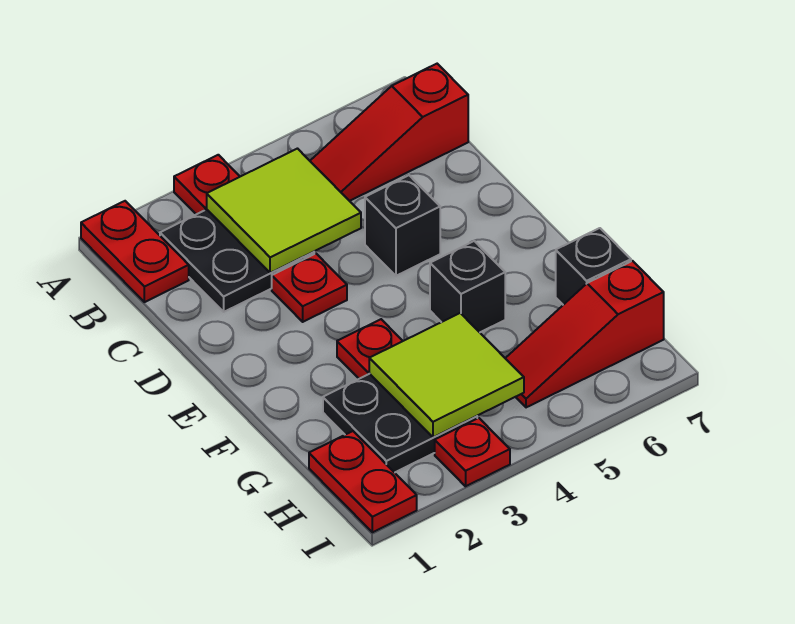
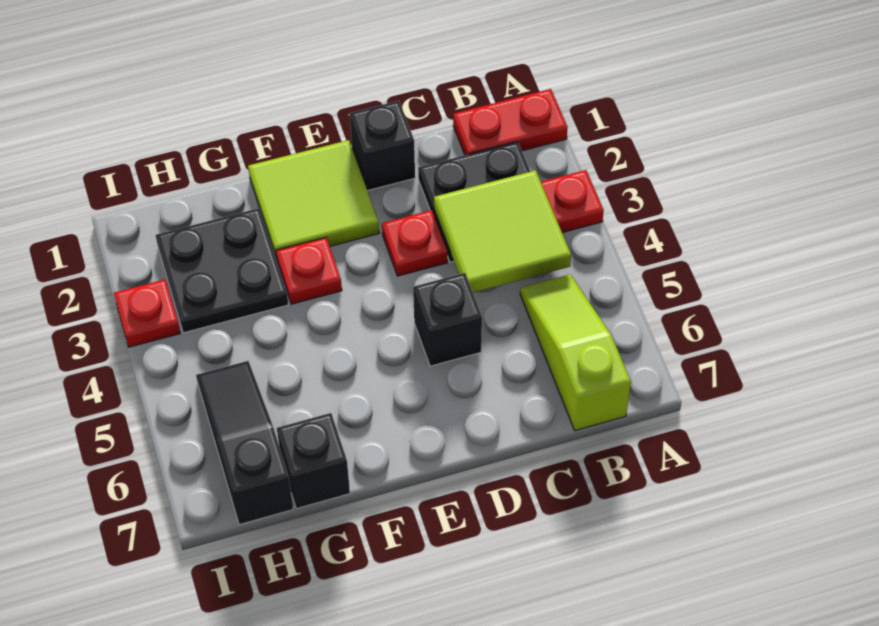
red 1x3 slope [310,64,468,201] -> lime 1x3 slope [520,274,631,431]
black 1x1 brick [430,241,505,332] -> black 1x1 brick moved to [350,101,415,191]
lime 2x2 tile [369,313,524,437] -> lime 2x2 tile moved to [248,140,379,259]
red 1x2 plate [309,431,417,532] -> none
red 1x3 slope [505,261,664,407] -> black 1x3 slope [196,361,293,525]

